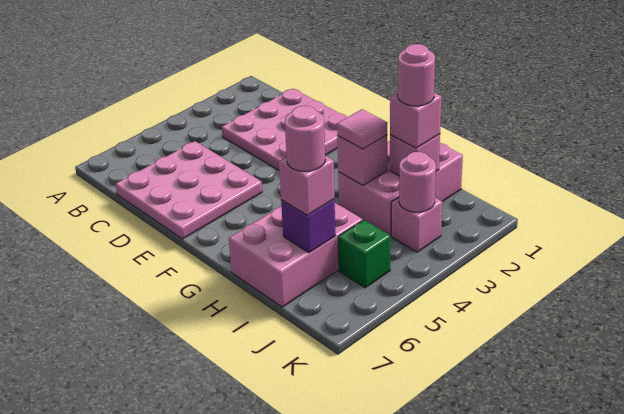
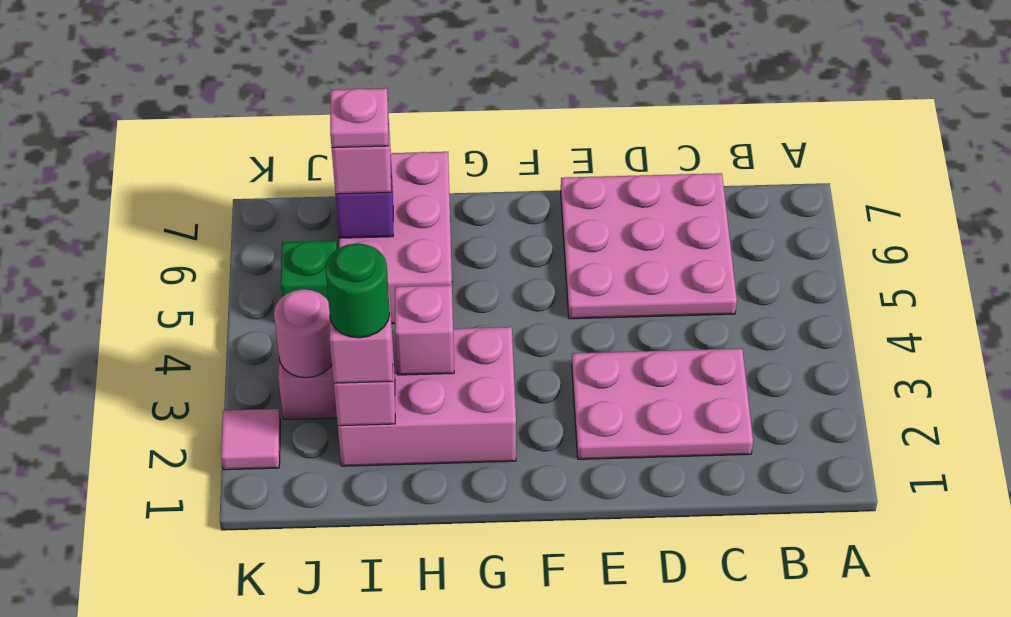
pink 3x3 plate [222,89,347,170] -> pink 2x3 plate [572,349,753,459]
pink 2x3 brick [338,141,463,236] -> pink 2x3 brick turned to [338,327,516,466]
pink 1x1 tile [337,109,387,149] -> pink 1x1 tile moved to [221,409,281,470]
pink 1x1 round brick [398,44,435,106] -> green 1x1 round brick [326,243,390,338]
pink 1x1 round brick [285,106,325,171] -> pink 1x1 plate [330,88,388,148]

